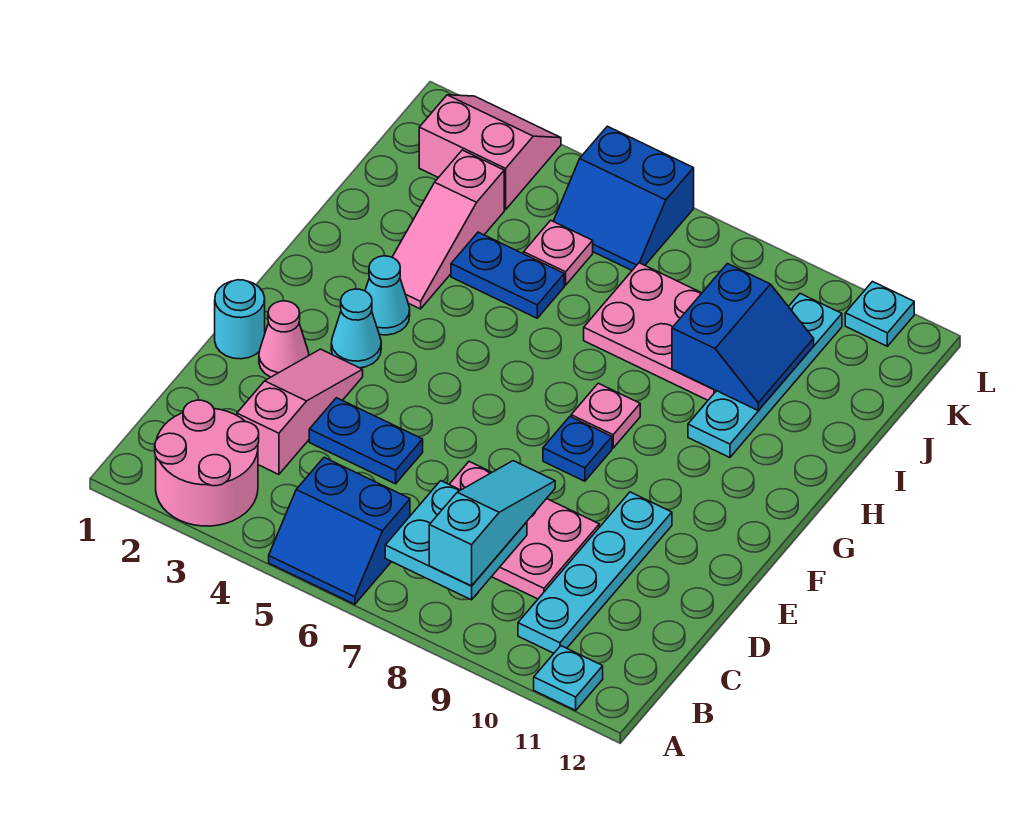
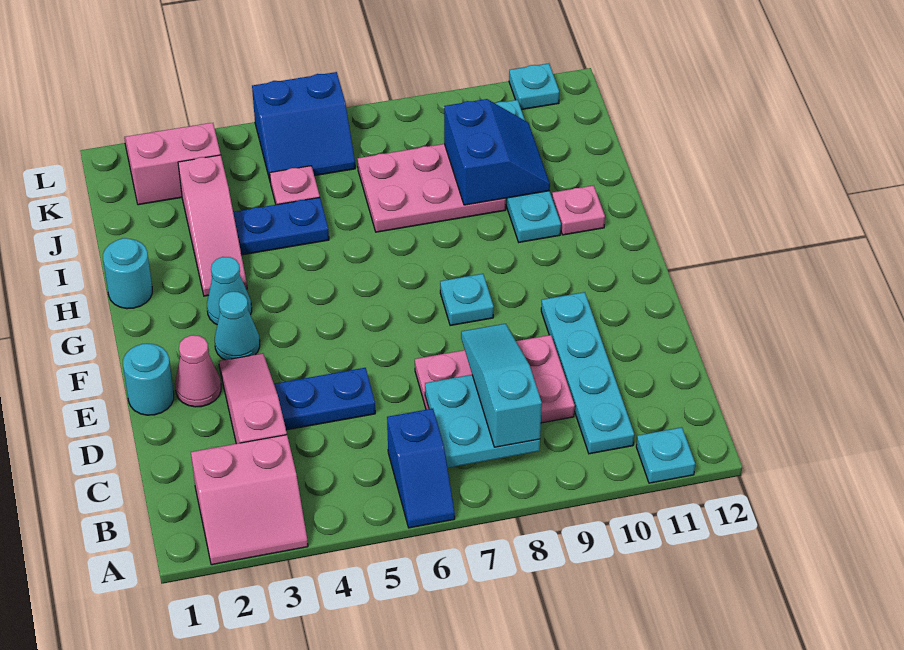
pink 2x2 round brick [155,400,259,526] -> pink 2x2 slope [191,435,308,565]
blue 2x2 slope [269,457,410,604] -> blue 1x2 slope [387,409,455,528]
blue 1x1 plate [543,417,612,481] -> cyan 1x1 plate [440,274,494,326]
pink 1x1 plate [571,383,640,448] -> pink 1x1 plate moved to [552,185,605,235]
none -> cyan 1x1 round brick [103,238,152,309]

